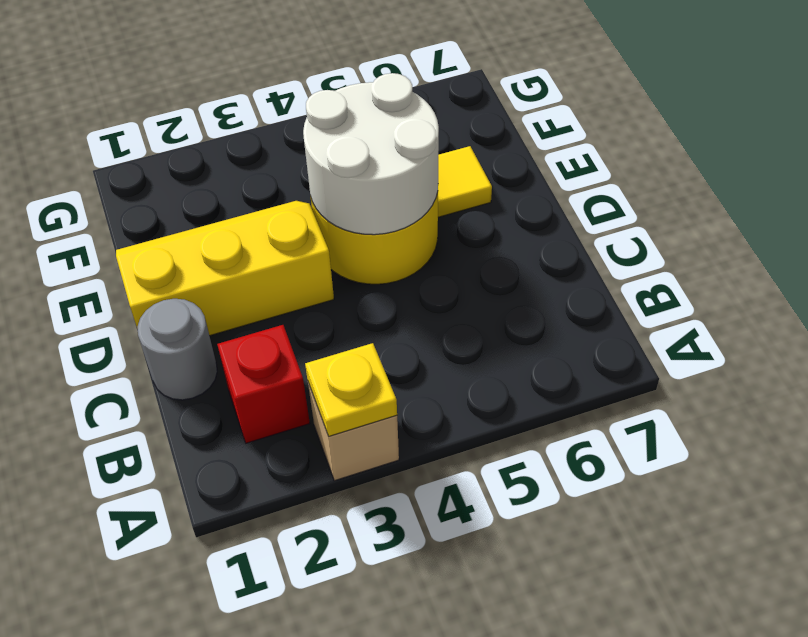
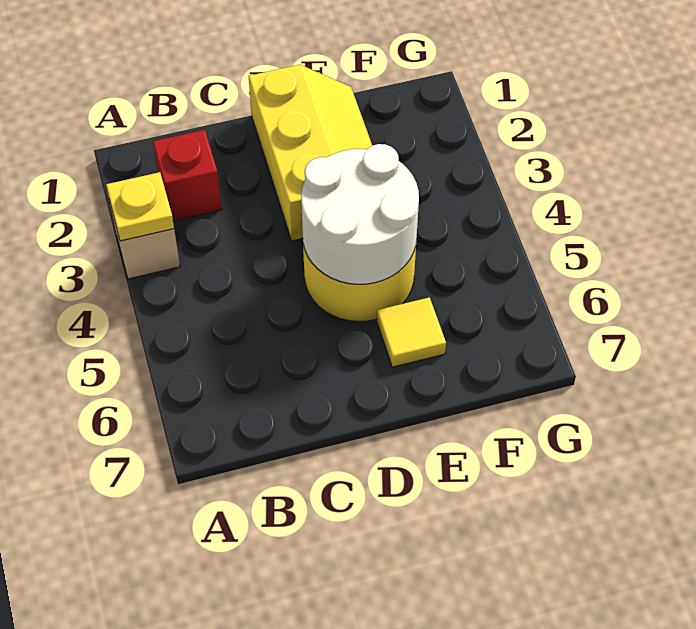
grey 1x1 round brick [138,299,217,400] -> none

